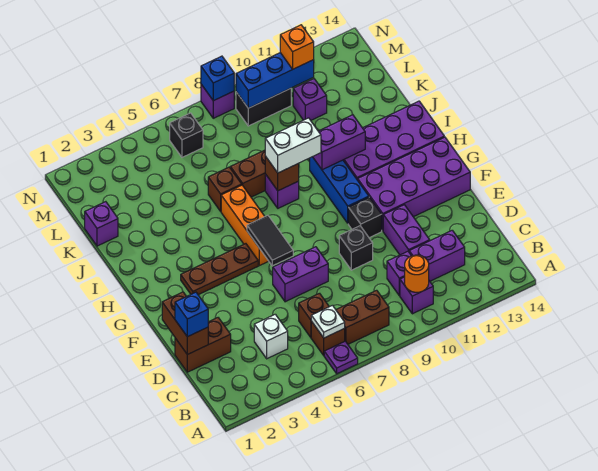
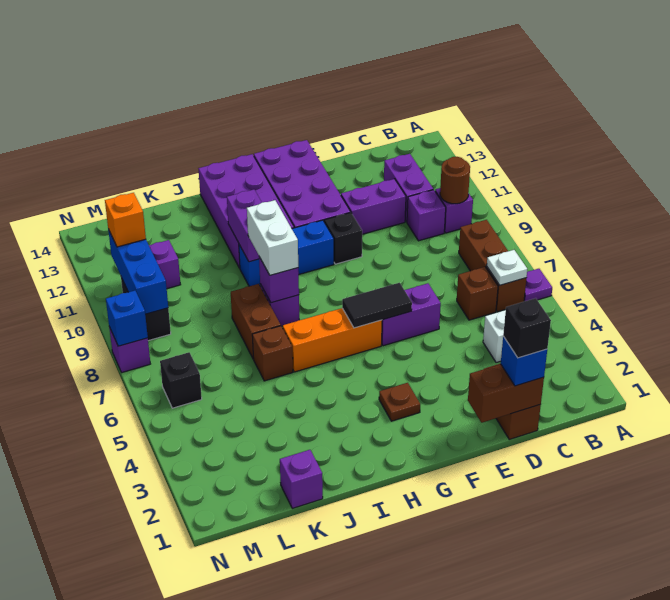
orange 1x1 round brick [405,255,429,292] -> brown 1x1 round brick [440,157,470,204]
purple 1x2 brick [273,247,328,302] -> purple 1x2 brick turned to [382,283,441,346]
black 1x1 brick [339,226,373,270] -> black 1x1 brick moved to [503,298,551,358]
brown 1x3 plate [181,244,258,295] -> brown 1x1 plate [379,383,420,421]
brown 1x1 brick [265,156,299,191] -> purple 1x1 brick [259,257,299,303]

